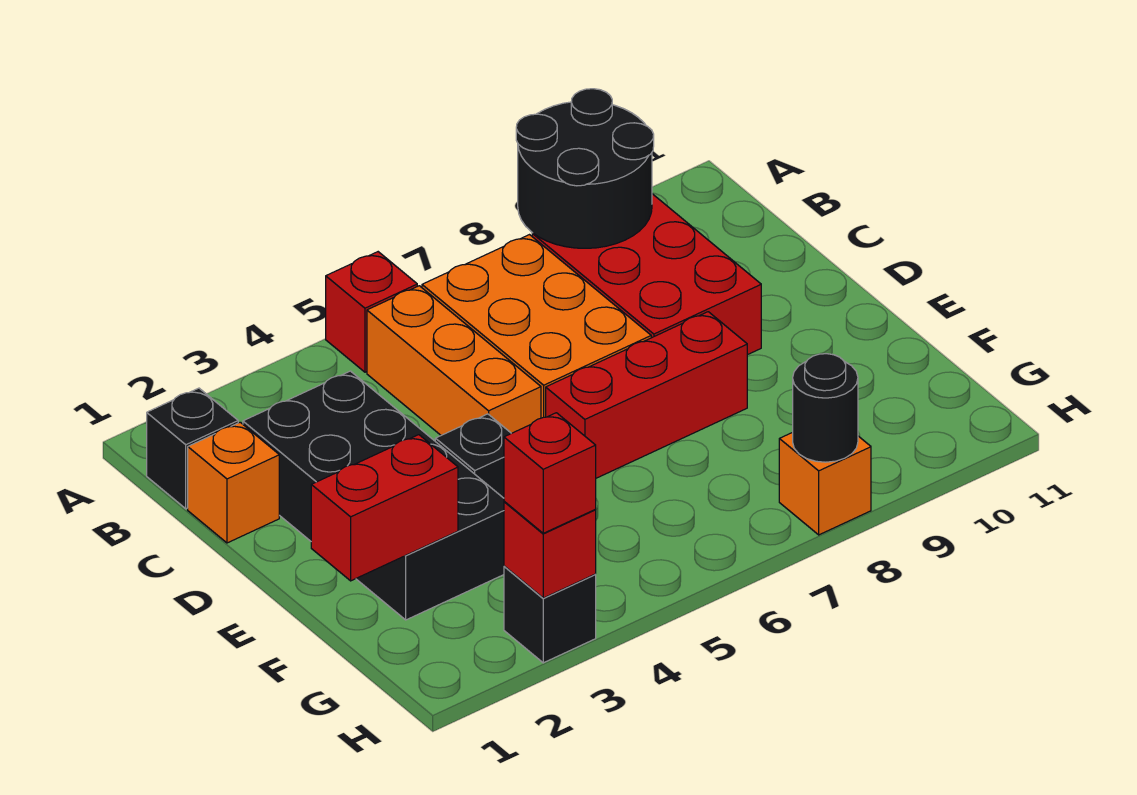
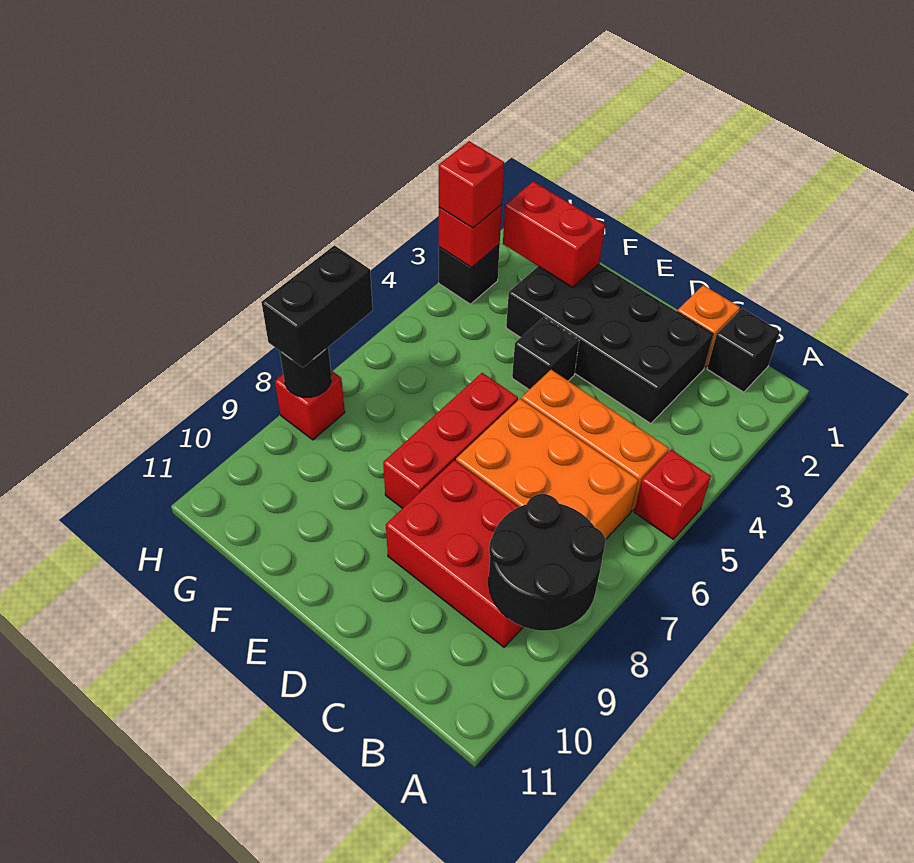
red 1x2 brick [311,435,458,581] -> red 1x2 brick turned to [503,181,605,288]
none -> black 1x2 brick [262,245,373,368]
orange 1x1 brick [779,432,871,535] -> red 1x1 brick [275,371,345,440]

